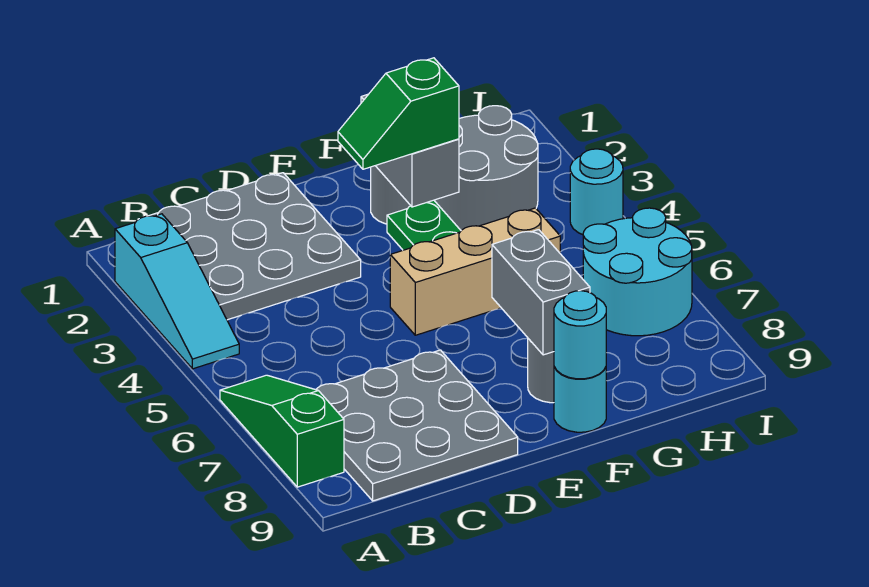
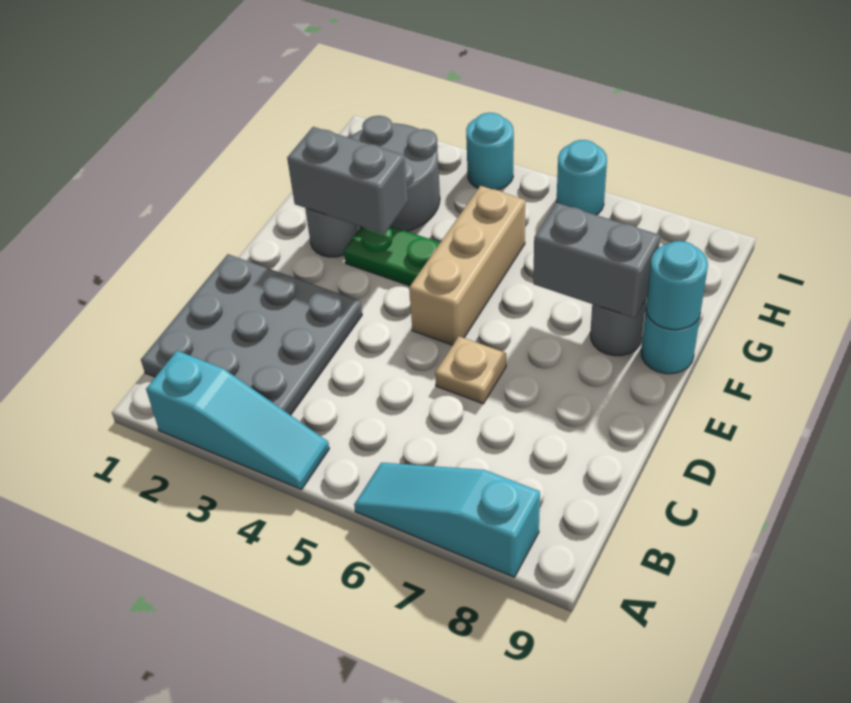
green 1x3 slope [220,375,344,487] -> cyan 1x3 slope [354,463,540,577]
grey 3x3 plate [316,350,518,501] -> none
none -> tan 1x1 plate [435,336,506,404]
green 1x2 slope [338,58,459,169] -> none
cyan 2x2 round brick [583,208,692,336] -> cyan 1x1 round brick [557,140,607,215]

